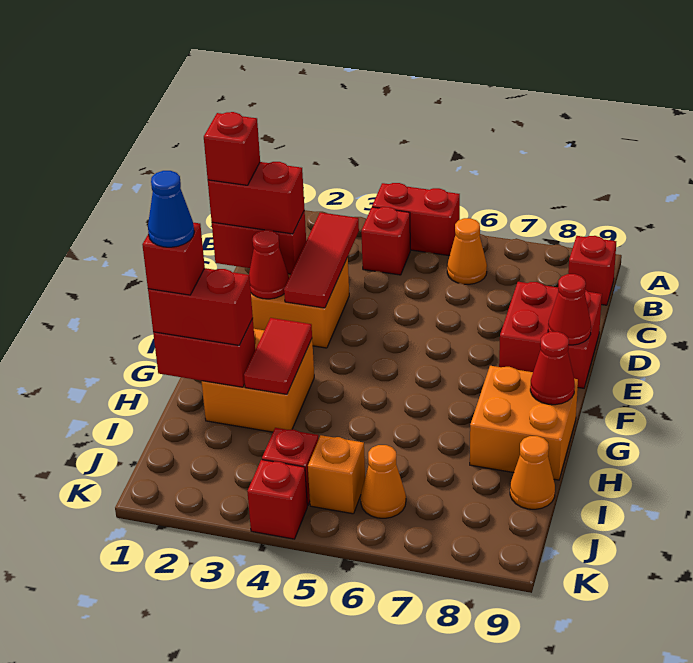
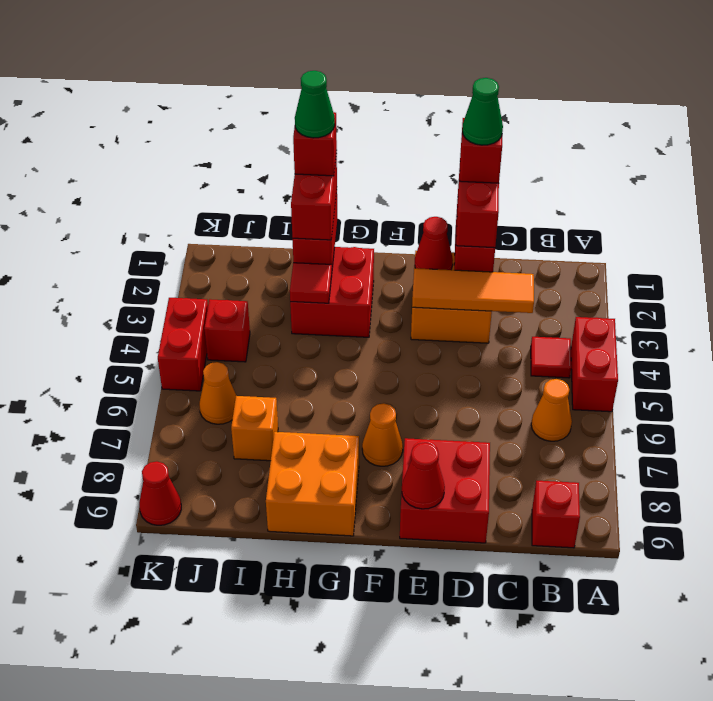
red 1x1 brick [361,207,410,275] -> red 1x1 tile [531,337,571,378]
red 1x3 tile [284,213,359,308] -> orange 1x3 tile [412,268,534,313]
none -> green 1x1 cone [462,78,503,145]
orange 2x2 brick [202,329,314,432] -> red 2x2 brick [290,247,374,337]
red 1x2 tile [244,318,312,394] -> red 1x1 tile [290,263,332,303]
red 1x1 cone [530,332,575,405] -> red 1x1 cone moved to [139,462,181,525]
blue 1x1 cone [148,171,194,247] -> green 1x1 cone [295,71,335,138]
orange 1x1 cone [510,436,555,509] -> orange 1x1 cone moved to [362,403,403,466]
orange 1x1 brick [308,435,365,514] -> orange 1x1 brick moved to [231,396,278,461]
red 1x1 brick [247,460,307,539] -> red 1x2 brick [158,298,208,391]

